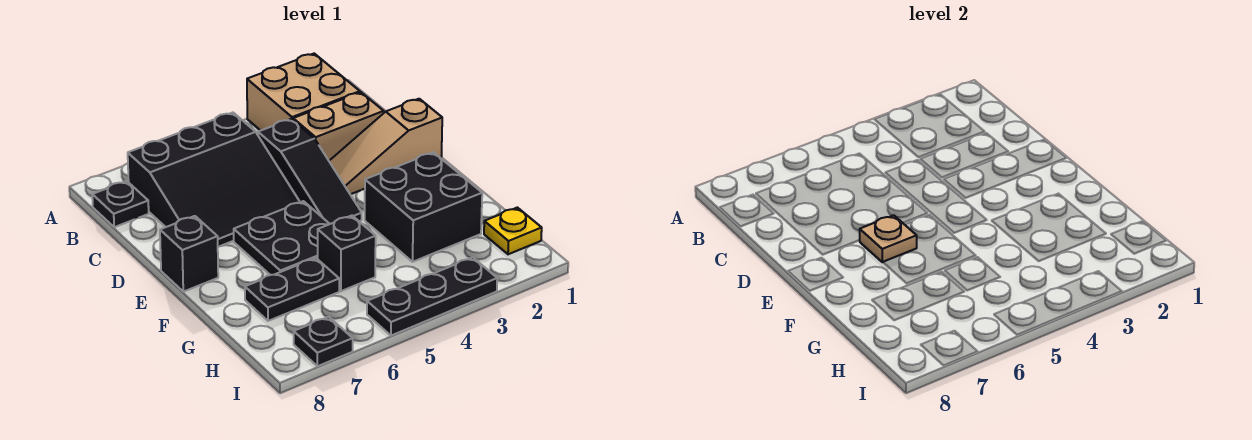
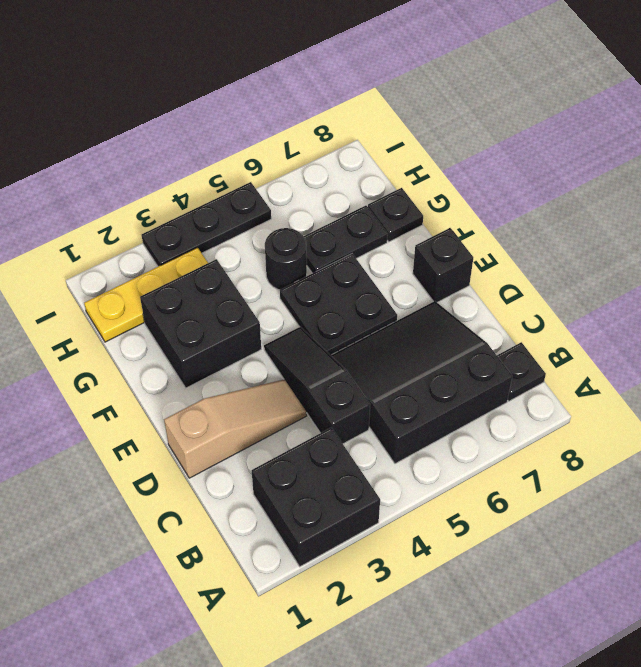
tan 2x2 brick [247,54,360,131] -> black 2x2 brick [252,428,380,566]
tan 1x2 brick [293,92,384,161] -> none
tan 1x1 plate [860,215,917,262] -> none
black 1x1 brick [318,216,376,291] -> black 1x1 round brick [265,228,307,290]
yellow 1x1 plate [484,207,542,254] -> yellow 1x3 plate [84,248,208,342]
black 1x1 plate [294,317,353,366] -> black 1x1 plate moved to [368,188,423,242]

